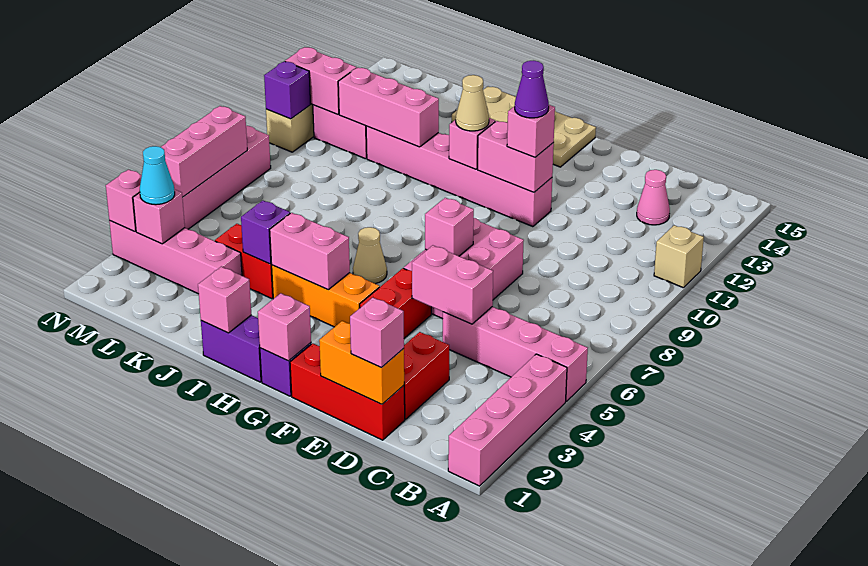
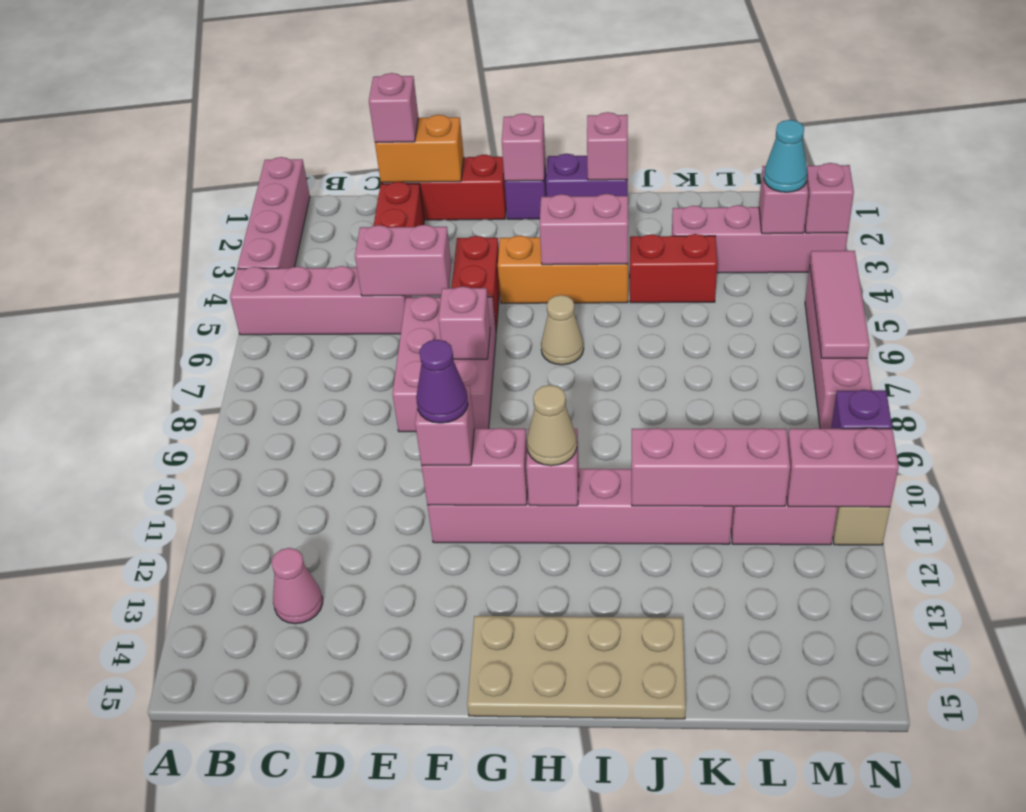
tan 1x1 brick [654,225,704,288] -> none
purple 1x1 brick [241,201,290,264] -> none
pink 1x3 brick [161,106,247,197] -> pink 1x3 tile [810,251,870,358]

